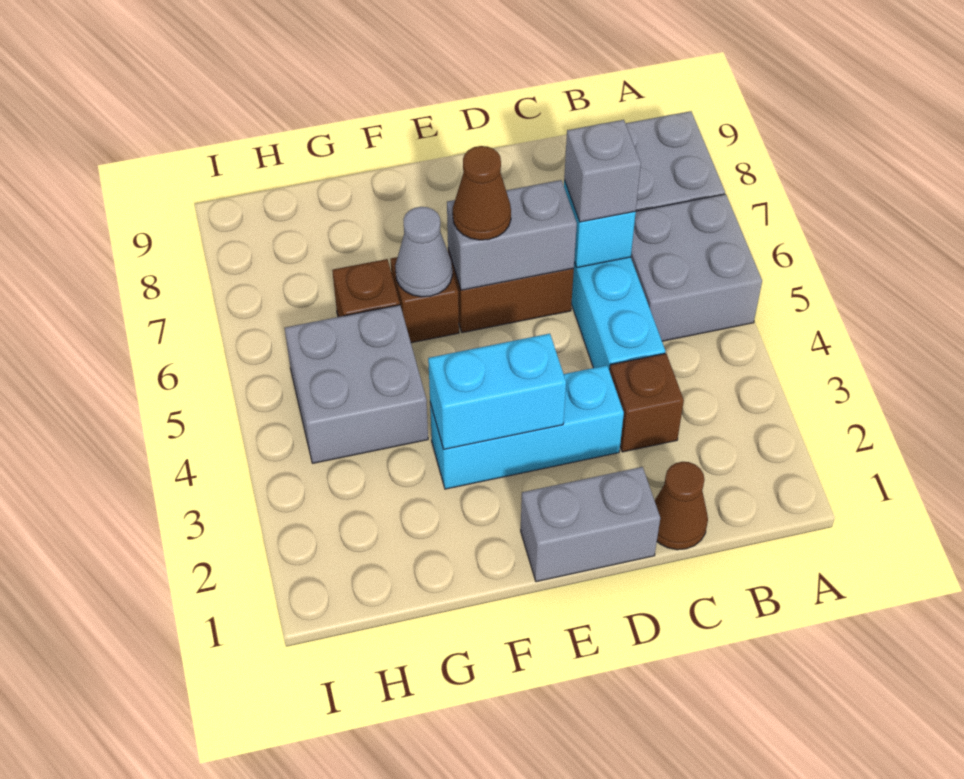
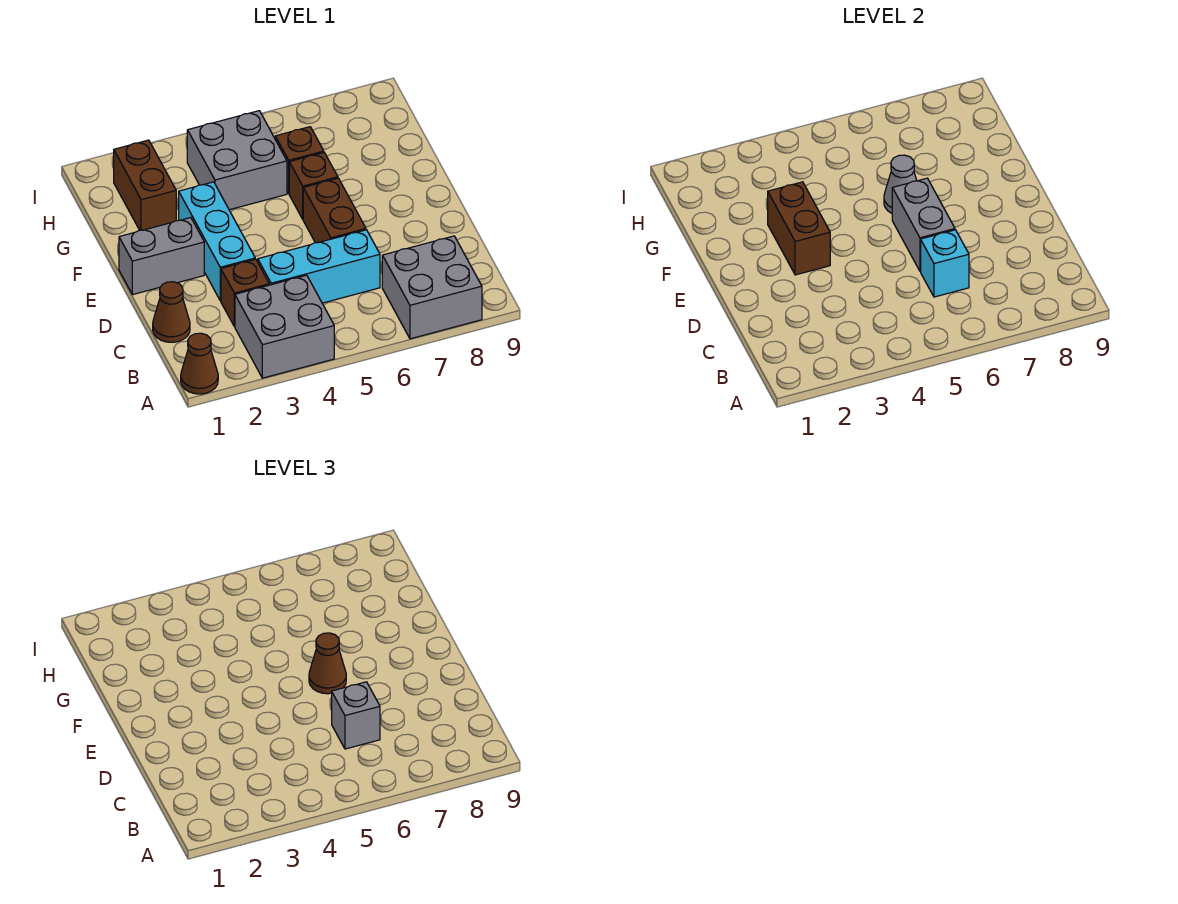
none -> brown 1x1 cone [181,333,218,394]
grey 2x2 brick [631,194,762,341] -> grey 2x2 brick moved to [235,275,334,378]
grey 1x2 brick [521,467,660,582] -> grey 1x2 brick turned to [119,218,204,295]
cyan 1x2 brick [428,334,566,449] -> brown 1x2 brick [768,182,830,275]
none -> brown 1x2 brick [114,140,176,230]

